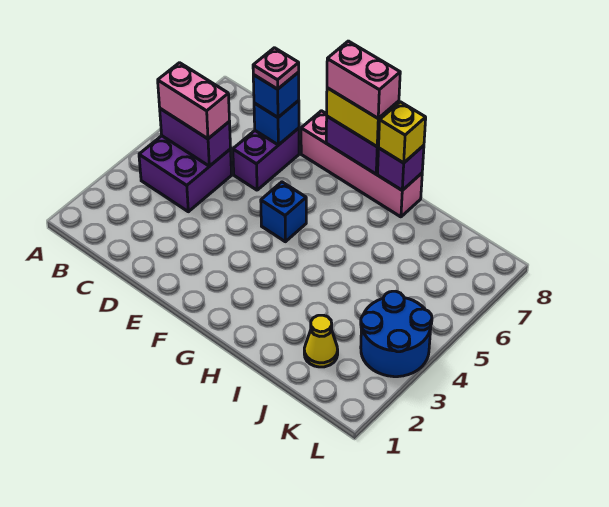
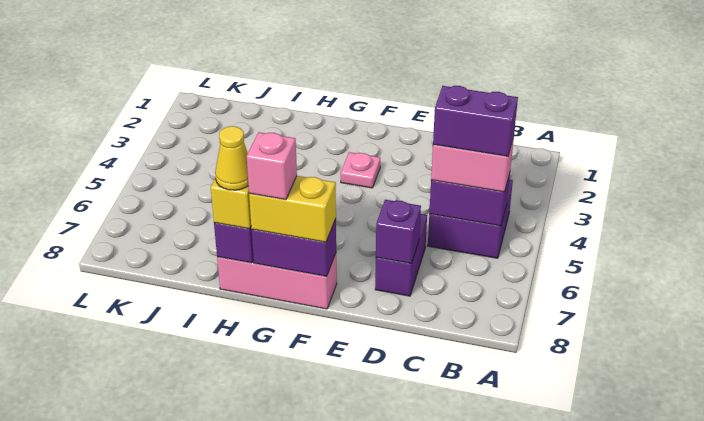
none -> purple 1x2 brick [433,86,518,156]
blue 1x1 brick [254,100,299,145] -> purple 1x1 brick [376,200,421,264]
blue 1x1 brick [253,72,299,117] -> none
pink 1x1 plate [253,48,299,89] -> pink 1x1 plate moved to [341,152,380,188]
pink 1x4 brick [301,111,422,217] -> pink 1x3 brick [217,254,337,309]
blue 1x1 brick [261,182,306,242] -> none
pink 1x2 brick [327,41,400,118] -> pink 1x1 brick [246,132,297,200]
yellow 1x1 cone [304,315,338,367] -> yellow 1x1 cone moved to [215,126,248,190]
blue 2x2 round brick [361,291,432,377] -> none

